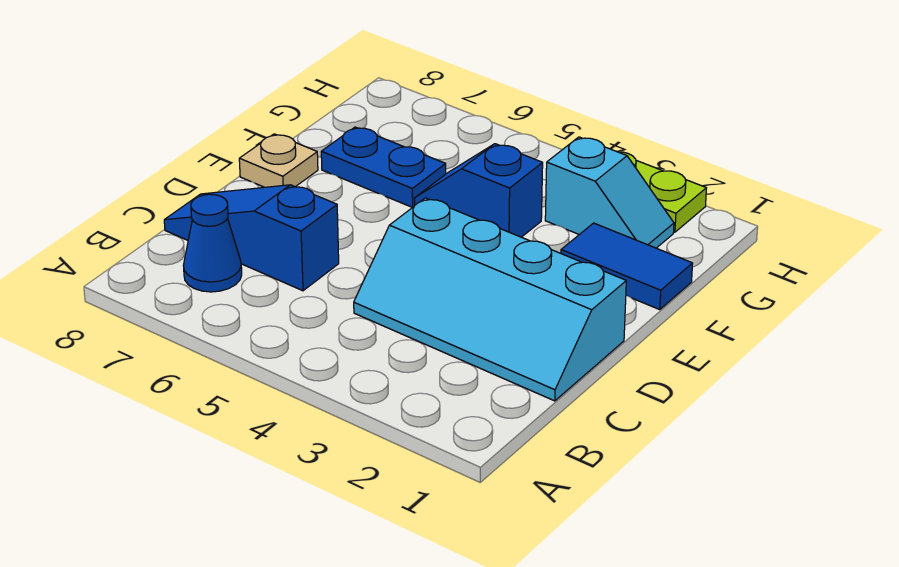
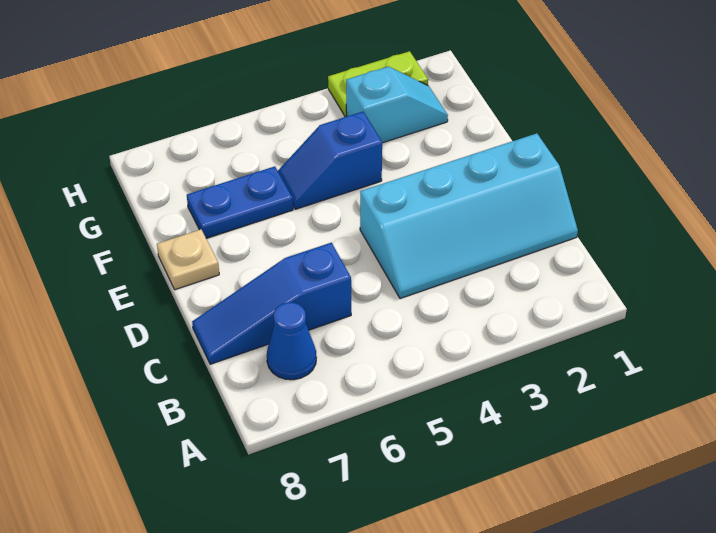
blue 1x2 tile [561,223,693,310] -> none

